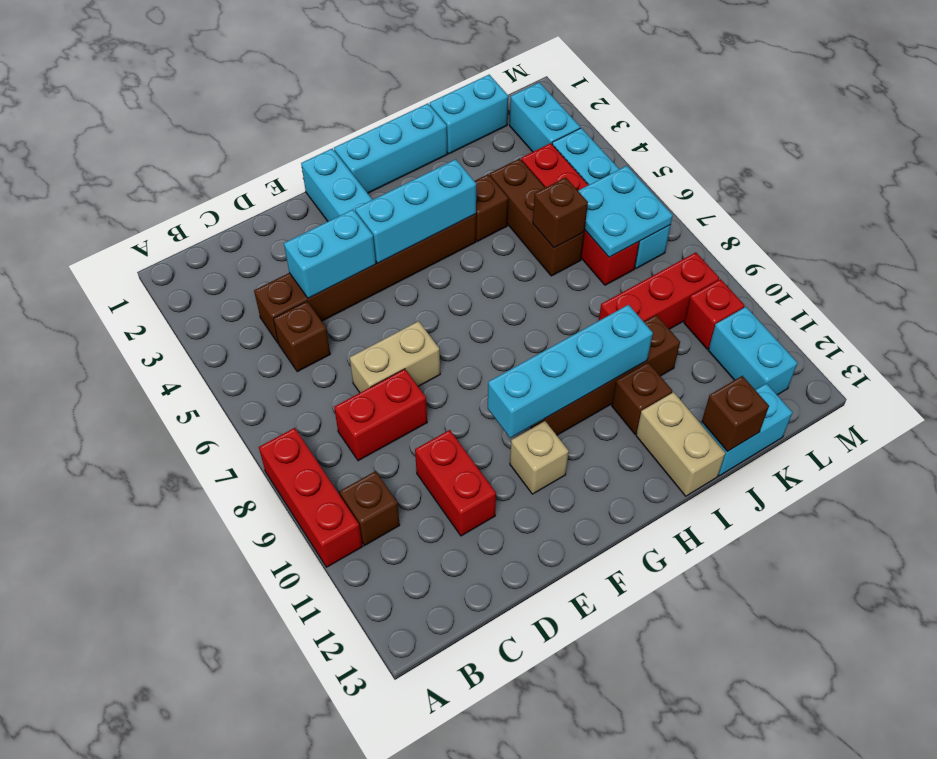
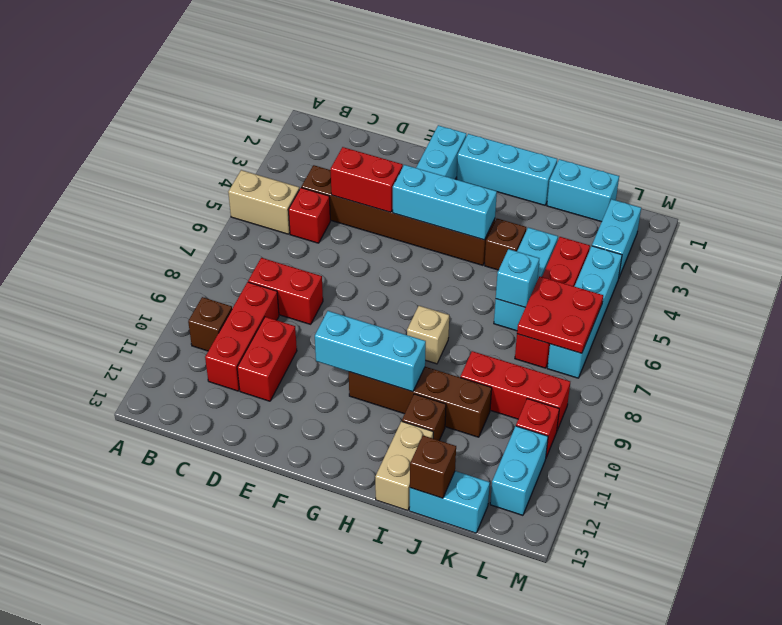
red 1x3 brick [259,428,363,567] -> red 1x3 brick moved to [205,282,279,391]
brown 1x1 brick [273,301,330,372] -> red 1x1 brick [288,188,330,243]
cyan 1x2 brick [284,209,376,298] -> red 1x2 brick [331,147,403,212]
tan 1x2 brick [350,321,440,393] -> tan 1x2 brick moved to [228,170,299,234]
cyan 1x4 brick [488,305,653,438] -> cyan 1x3 brick [315,311,426,392]
tan 1x1 brick [510,421,569,494] -> tan 1x1 brick moved to [407,306,449,364]
brown 1x3 brick [490,159,584,276] -> cyan 1x3 brick [494,228,558,331]
brown 1x1 brick [533,177,588,248] -> cyan 1x1 brick [496,249,539,307]
cyan 2x2 plate [578,166,673,257] -> red 2x2 plate [517,276,603,353]

